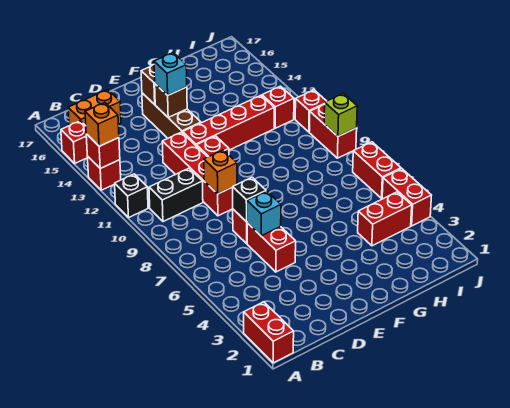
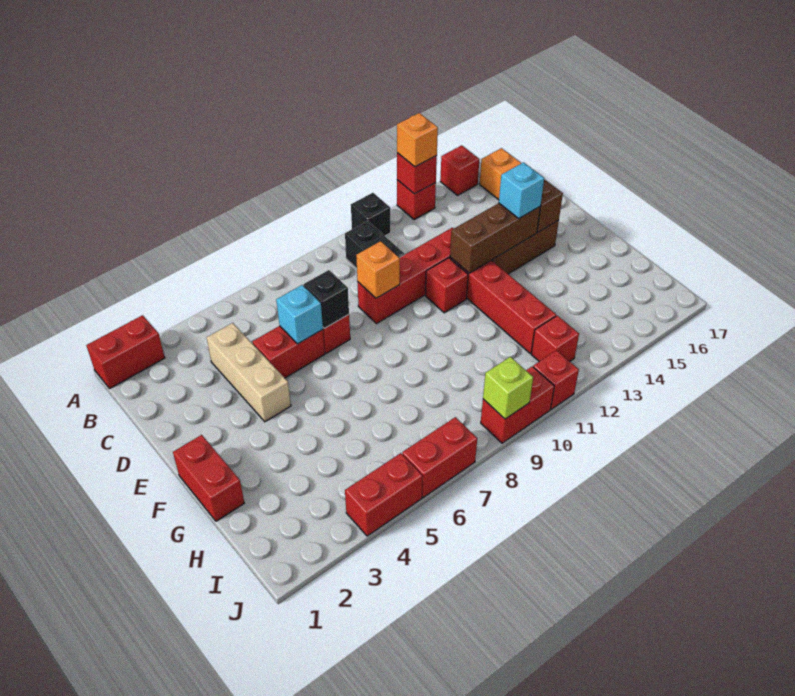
none -> tan 1x3 brick [207,323,291,422]
brown 1x1 brick [155,84,187,118] -> brown 1x3 brick [450,203,540,273]
red 1x2 brick [358,192,412,246] -> red 1x2 brick moved to [173,435,244,521]

